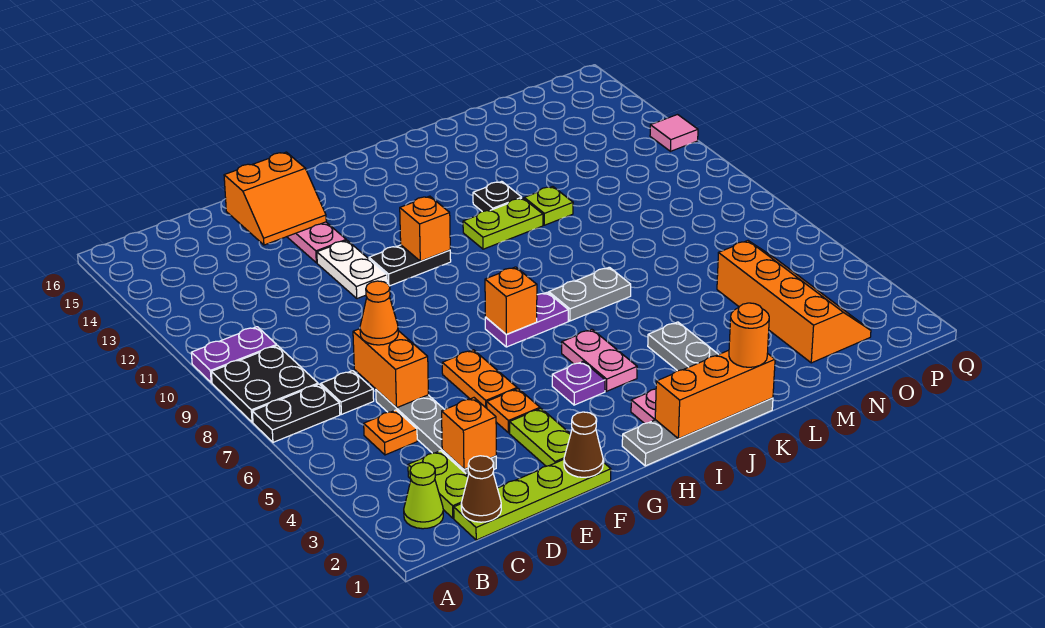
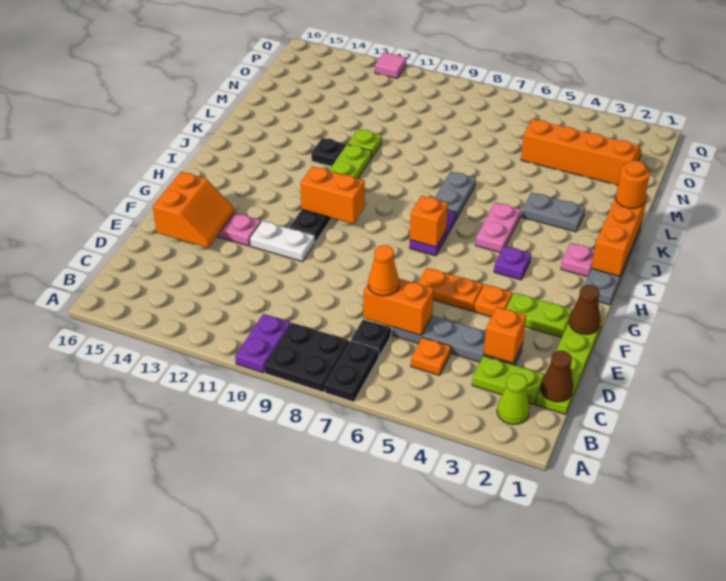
orange 1x1 brick [400,196,450,261] -> orange 1x2 brick [300,166,365,224]
pink 1x2 plate [562,329,637,391] -> pink 1x2 plate turned to [475,203,521,252]

